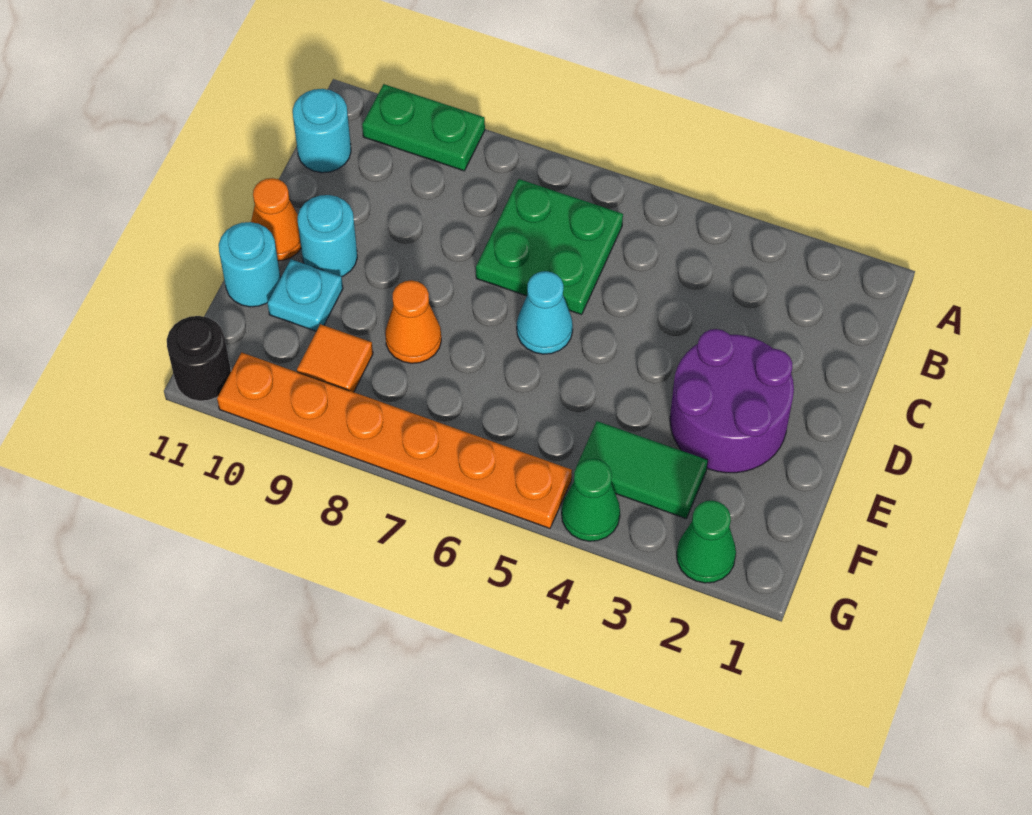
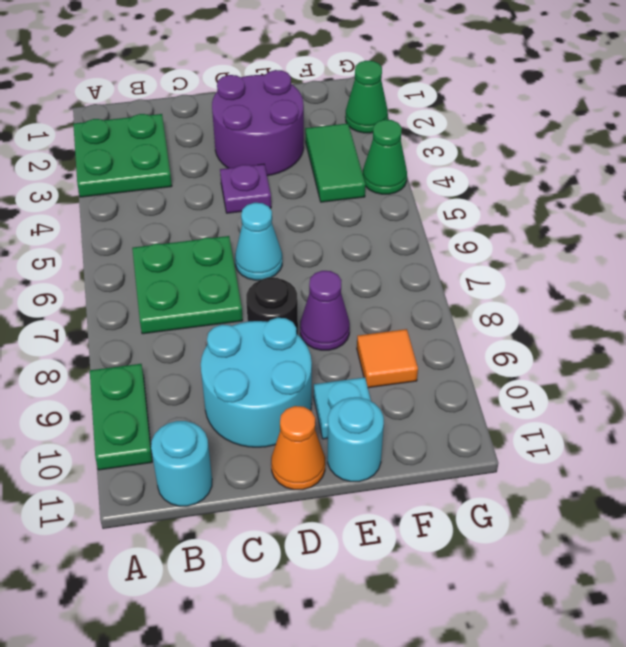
none -> green 2x2 plate [73,114,172,197]
none -> purple 1x1 plate [220,164,271,213]
cyan 1x1 round brick [298,195,357,277] -> cyan 2x2 round brick [201,318,312,447]
orange 1x1 cone [385,280,441,363] -> purple 1x1 cone [300,271,350,350]
orange 1x6 plate [217,353,572,528] -> none
black 1x1 round brick [167,316,231,401] -> black 1x1 round brick moved to [246,277,298,335]

